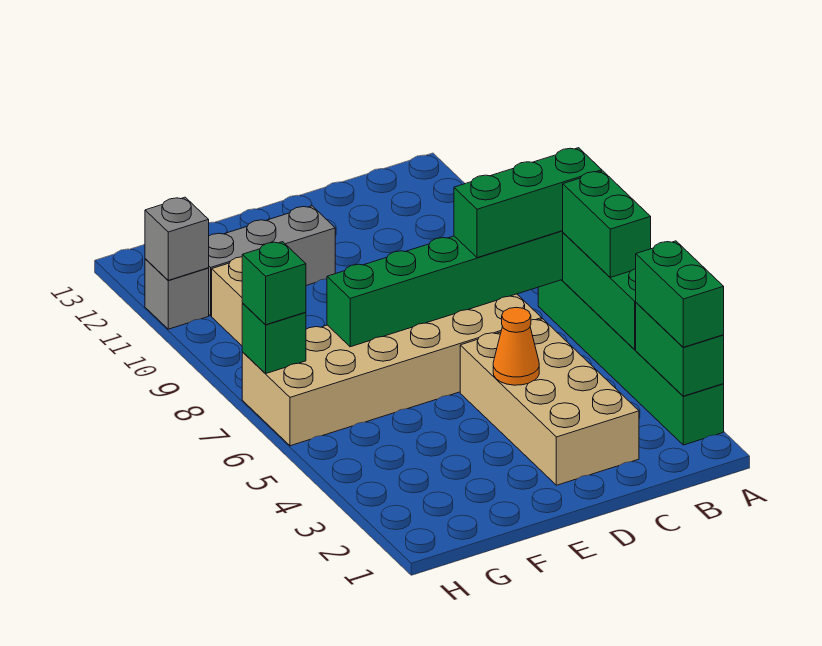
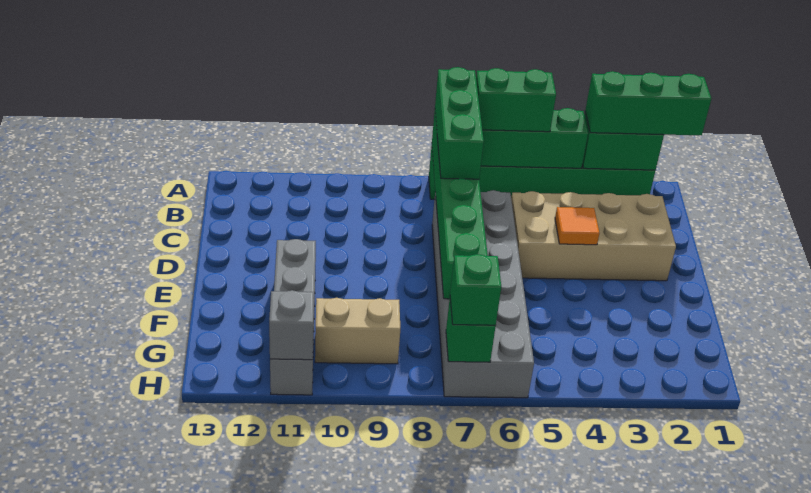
green 1x2 brick [636,241,724,347] -> green 1x3 brick [585,71,711,135]
tan 2x6 brick [242,294,542,446] -> grey 2x6 brick [432,190,534,398]
orange 1x1 cone [493,307,539,385] -> orange 1x1 tile [555,207,599,245]

